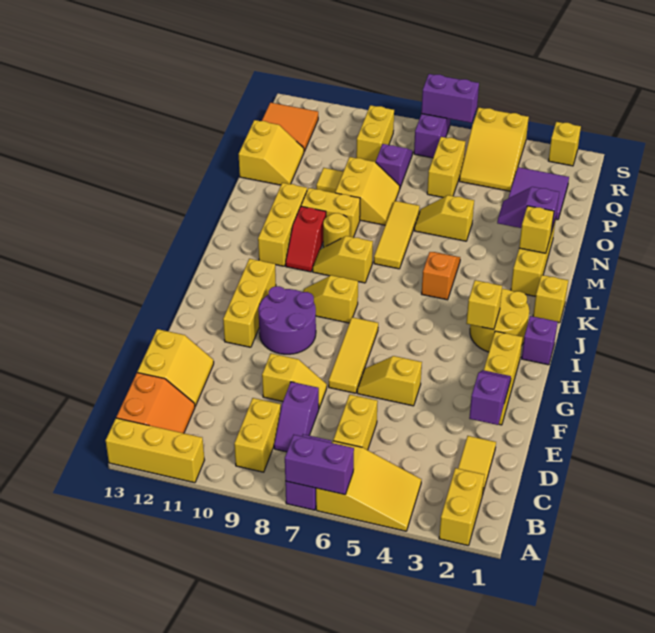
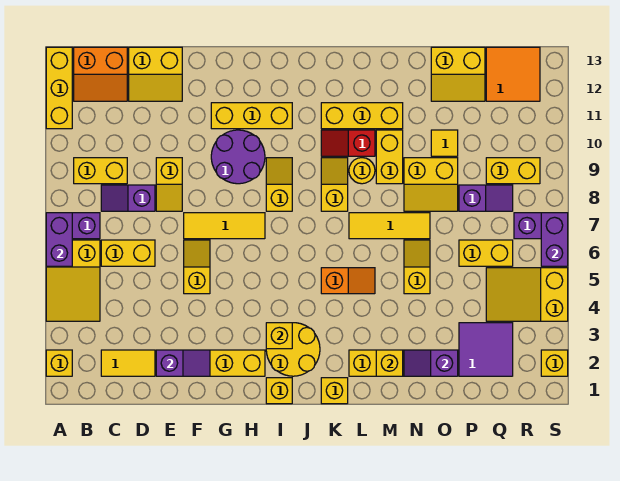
yellow 1x2 brick [439,468,484,546] -> yellow 1x1 brick [46,350,72,376]
purple 1x1 brick [522,316,557,365] -> yellow 1x1 brick [266,378,292,404]
purple 1x2 slope [497,187,559,232] -> purple 1x2 slope turned to [404,350,458,376]

